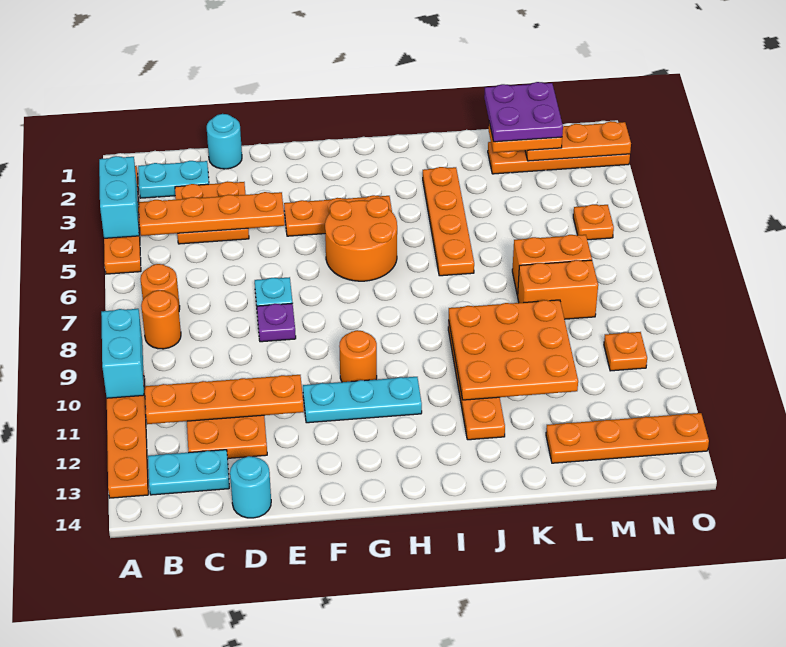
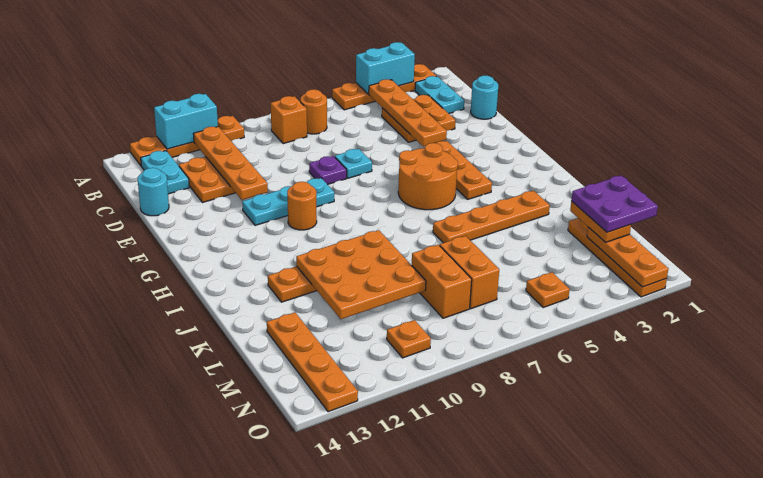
cyan 1x2 brick [101,309,144,398] -> cyan 1x2 brick moved to [154,94,218,149]
orange 1x1 round brick [141,290,181,349] -> orange 1x1 brick [271,96,307,144]
cyan 1x3 plate [303,377,422,423] -> cyan 1x3 plate turned to [242,178,334,225]

